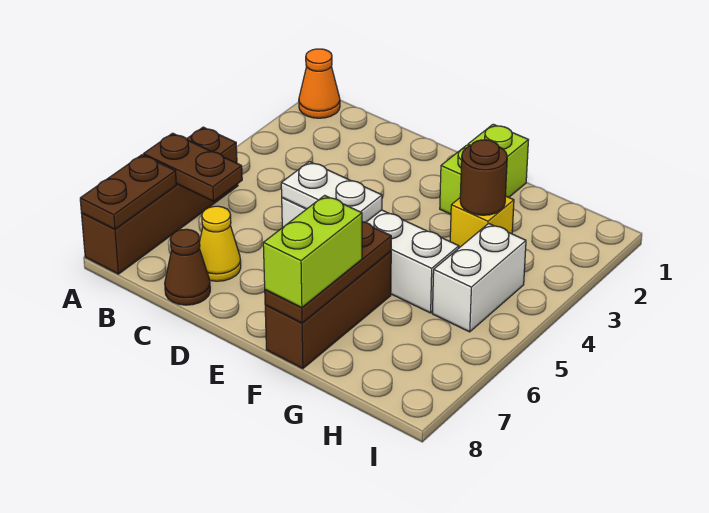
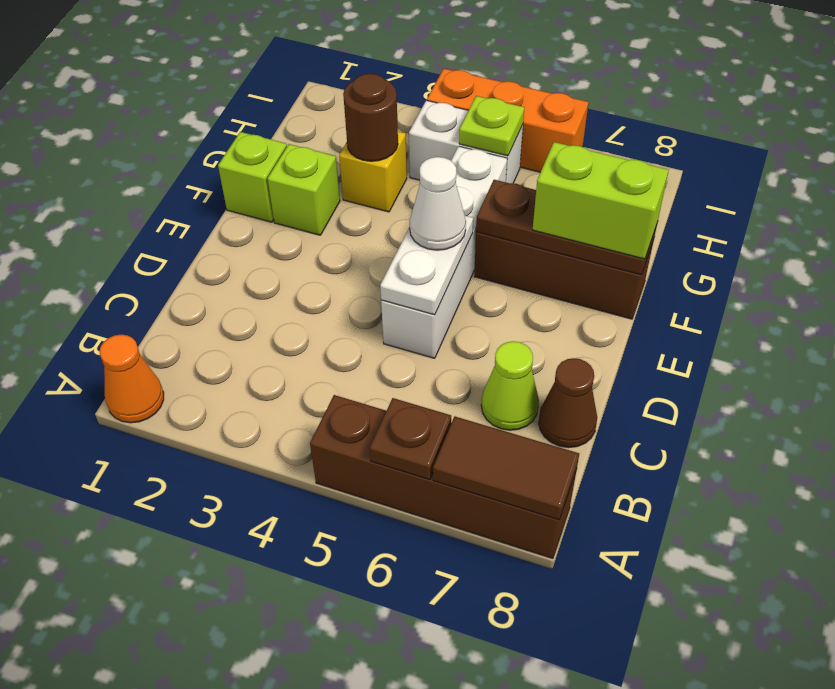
brown 1x2 plate [143,133,242,201] -> brown 1x1 plate [370,398,451,480]
brown 1x2 plate [80,155,176,229] -> brown 1x2 tile [433,416,579,520]
yellow 1x1 cone [199,206,241,281] -> lime 1x1 cone [481,341,539,430]
none -> white 1x1 cone [410,157,466,250]
none -> lime 1x1 plate [459,96,524,156]
none -> orange 1x3 brick [427,69,588,172]

